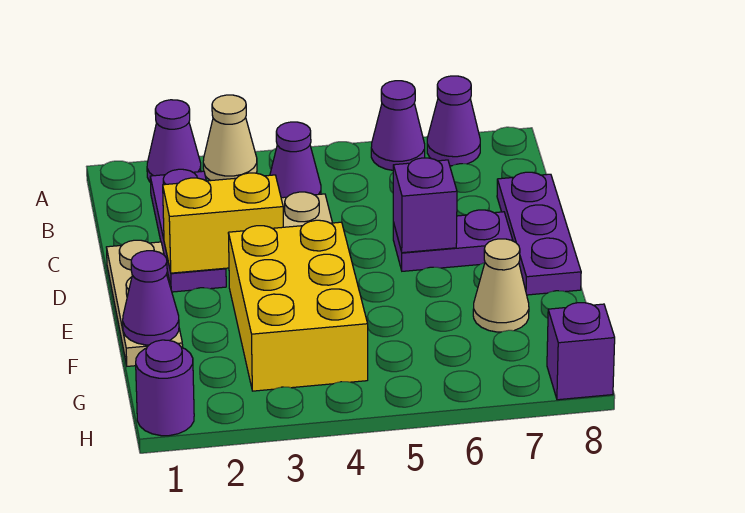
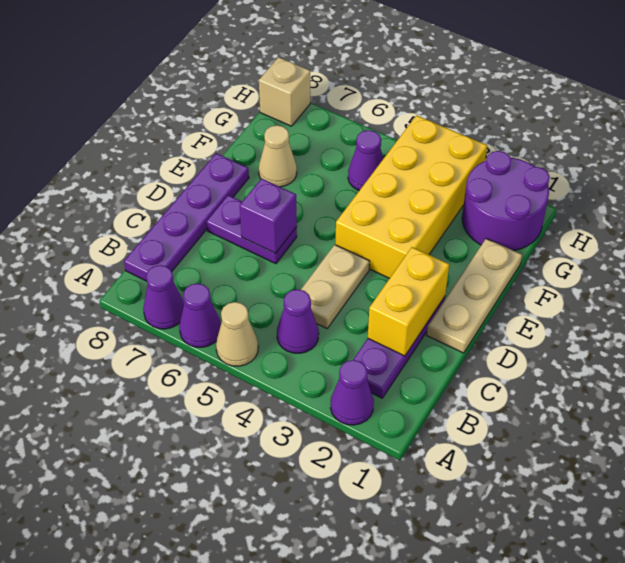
tan 1x1 cone [203,95,257,181] -> tan 1x1 cone moved to [216,302,258,366]
purple 1x3 plate [497,172,581,295] -> purple 1x4 plate [124,153,249,281]
yellow 1x2 brick [163,173,283,273] -> yellow 1x2 brick turned to [368,247,449,356]
yellow 2x3 brick [228,220,368,391] -> yellow 2x4 brick [335,115,487,278]
purple 1x1 cone [123,251,179,345] -> purple 1x1 cone moved to [348,130,383,190]
purple 1x1 round brick [136,340,194,436] -> purple 2x2 round brick [462,151,550,251]
purple 1x1 brick [547,303,615,400] -> tan 1x1 brick [259,57,310,126]

